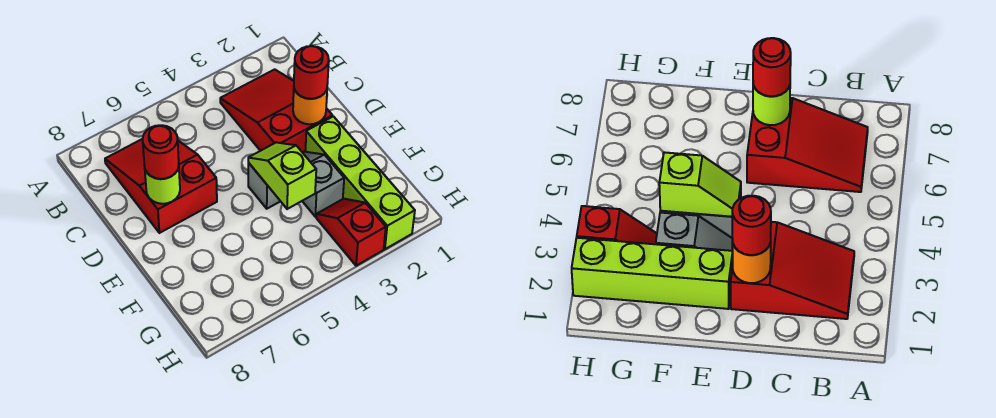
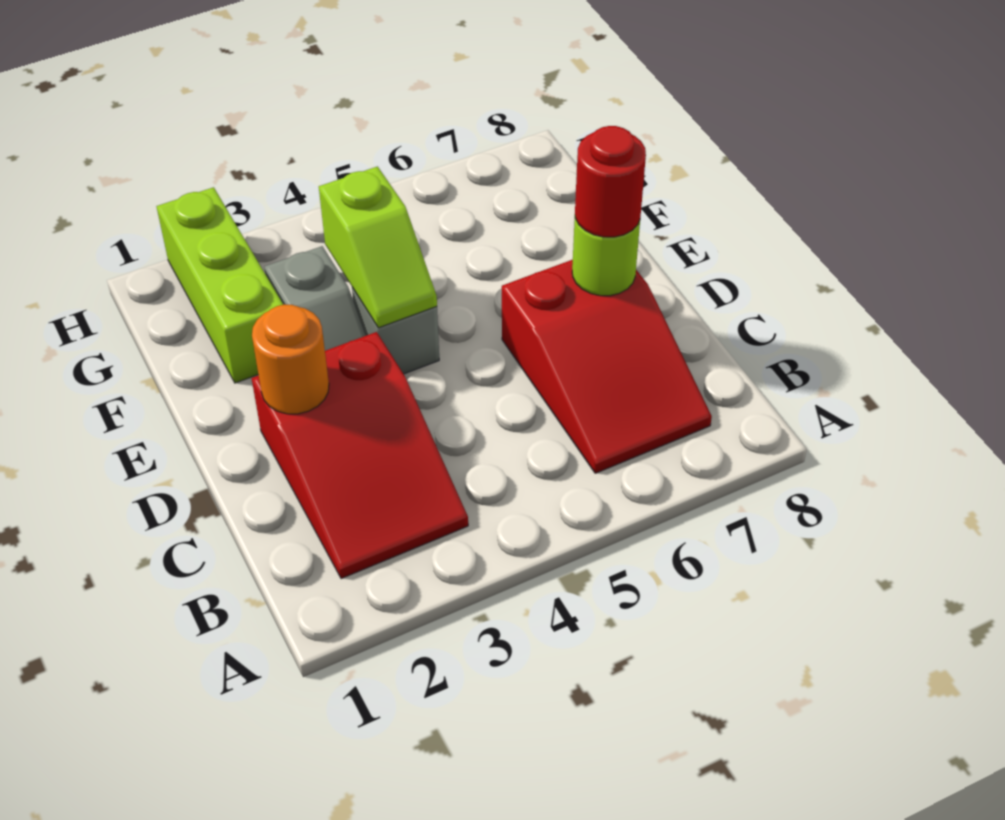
red 1x1 round brick [294,46,329,99] -> none
lime 1x4 brick [305,116,415,249] -> lime 1x3 brick [156,187,283,383]
red 1x2 slope [316,199,386,266] -> none

